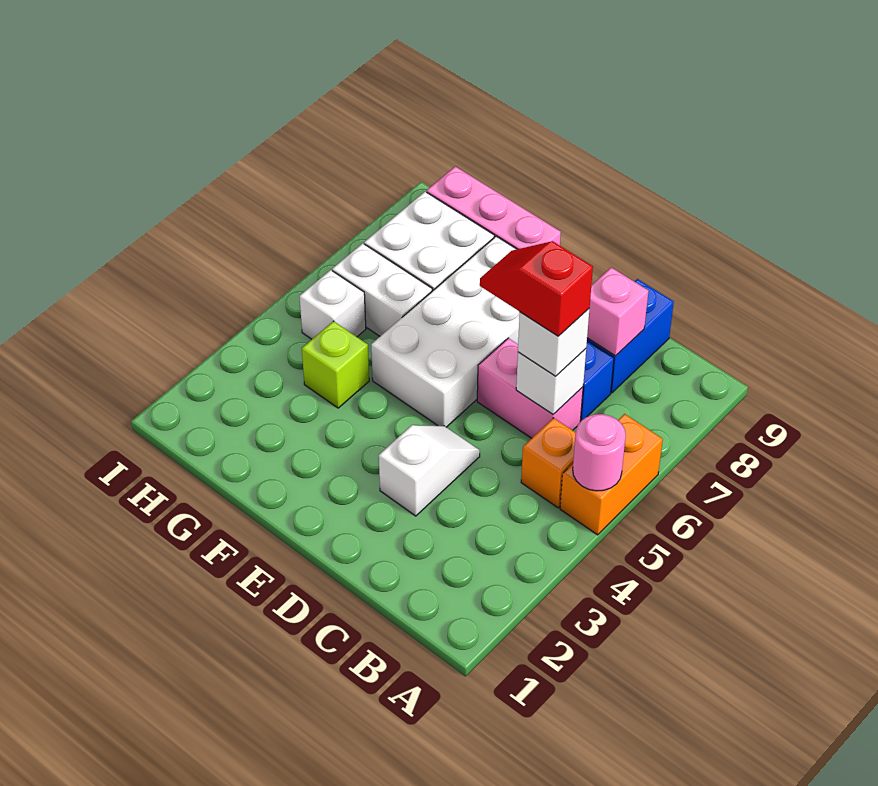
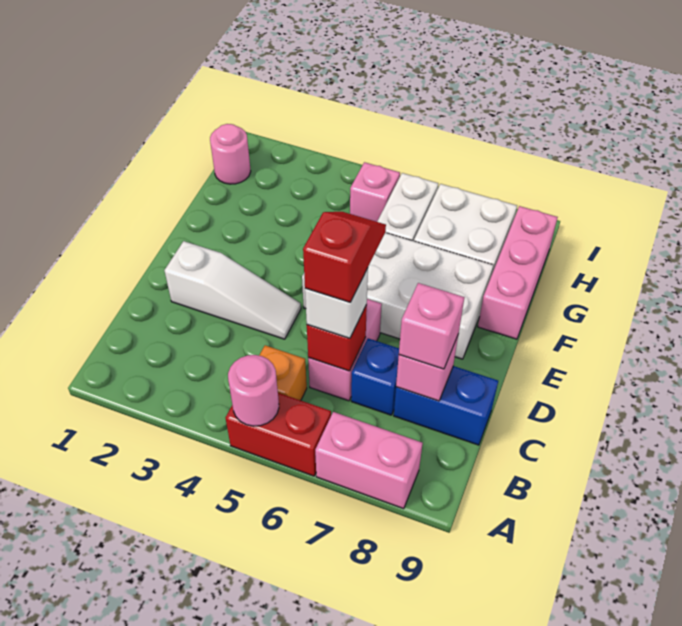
orange 1x2 brick [560,414,663,535] -> red 1x2 brick [226,393,331,476]
none -> pink 1x2 brick [315,412,423,509]
white 1x1 brick [516,349,586,414] -> red 1x1 brick [307,305,367,371]
none -> pink 1x1 brick [399,283,464,369]
white 1x2 slope [379,425,480,516] -> white 1x3 slope [164,241,301,339]
lime 1x1 brick [302,321,369,408] -> none
none -> pink 1x1 round brick [210,124,251,184]
white 1x1 brick [299,270,366,339] -> pink 1x1 brick [350,162,400,222]

